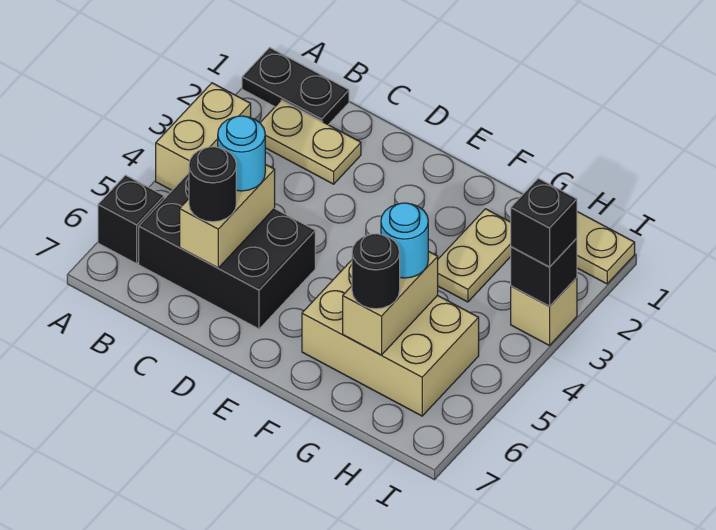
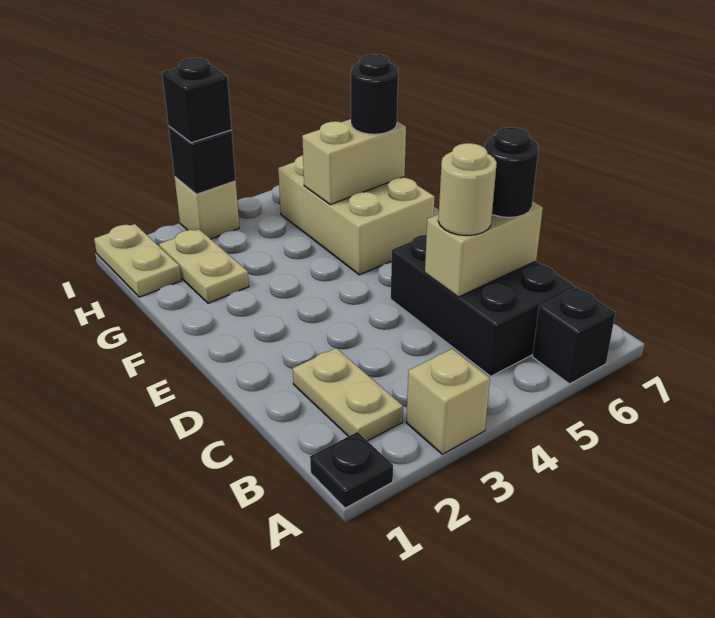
black 1x2 plate [242,48,349,125] -> black 1x1 plate [310,432,393,508]
tan 1x2 brick [156,83,251,190] -> tan 1x1 brick [406,349,490,454]
cyan 1x1 round brick [218,116,265,191] -> tan 1x1 round brick [438,143,497,236]
tan 1x2 plate [438,209,511,302] -> tan 1x2 plate turned to [159,229,249,303]
cyan 1x1 round brick [381,203,428,278] -> none

